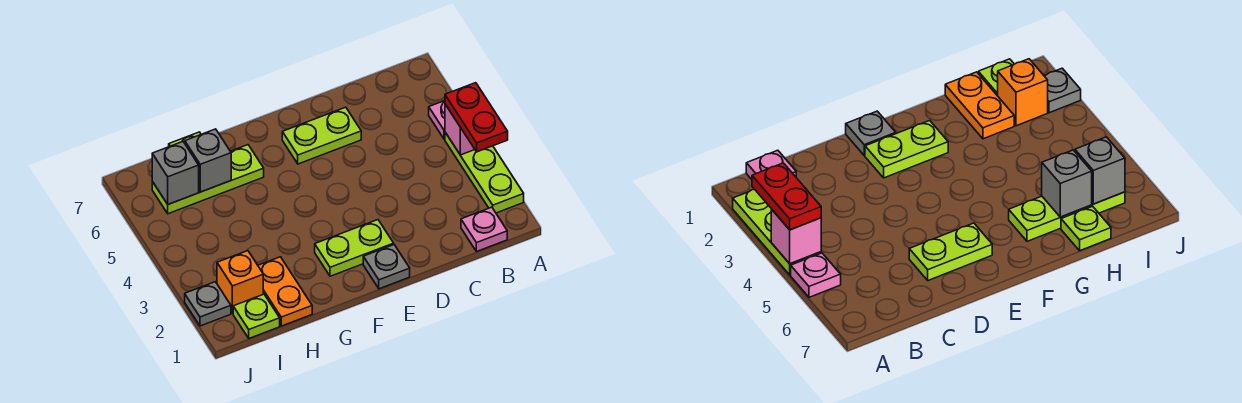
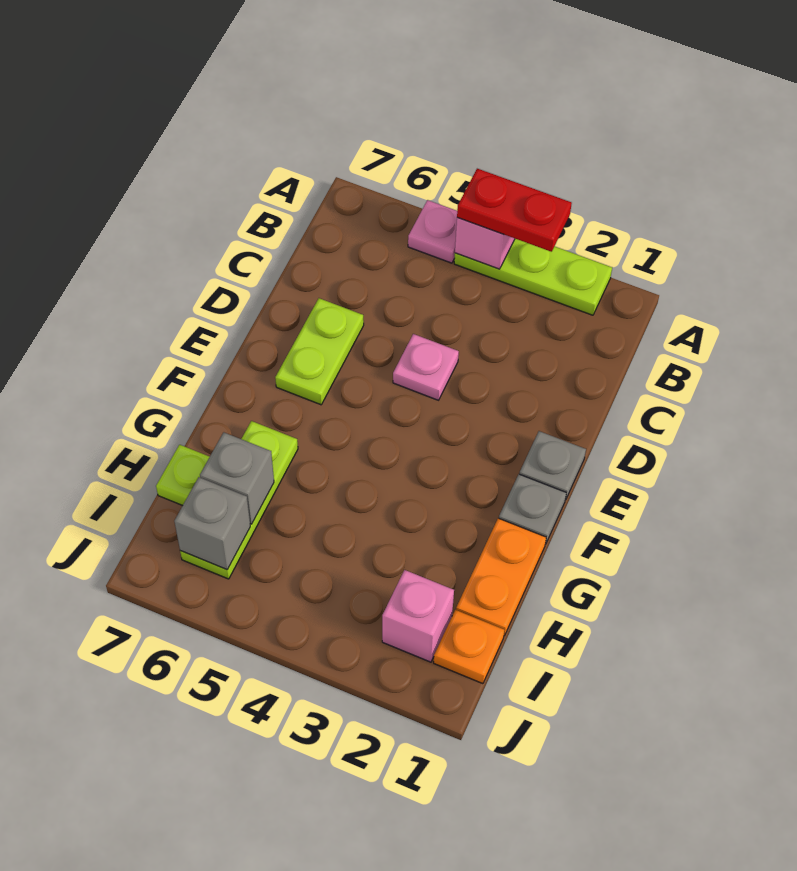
pink 1x1 plate [461,207,507,252] -> pink 1x1 plate moved to [393,334,459,400]
lime 1x2 plate [315,220,394,276] -> none
orange 1x2 plate [258,257,312,326] -> orange 1x2 plate turned to [456,518,546,636]
lime 1x1 plate [233,294,280,338] -> orange 1x1 plate [434,610,504,684]
orange 1x1 brick [217,251,263,314] -> pink 1x1 brick [382,570,454,662]
grey 1x1 plate [185,282,231,326] -> grey 1x1 plate moved to [499,474,566,544]

